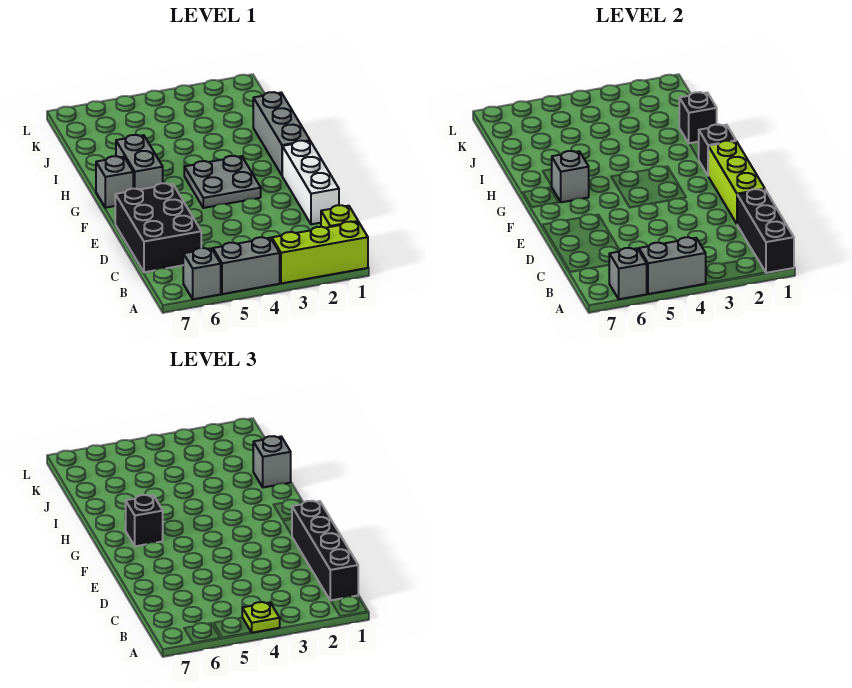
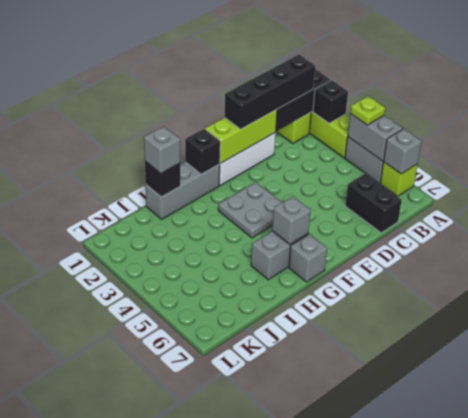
grey 1x1 brick [183,248,221,299] -> lime 1x1 brick [380,162,418,196]
black 2x3 brick [115,183,201,272] -> black 1x2 brick [345,174,402,233]
black 1x1 brick [126,495,163,546] -> black 1x1 brick moved to [313,80,348,123]

